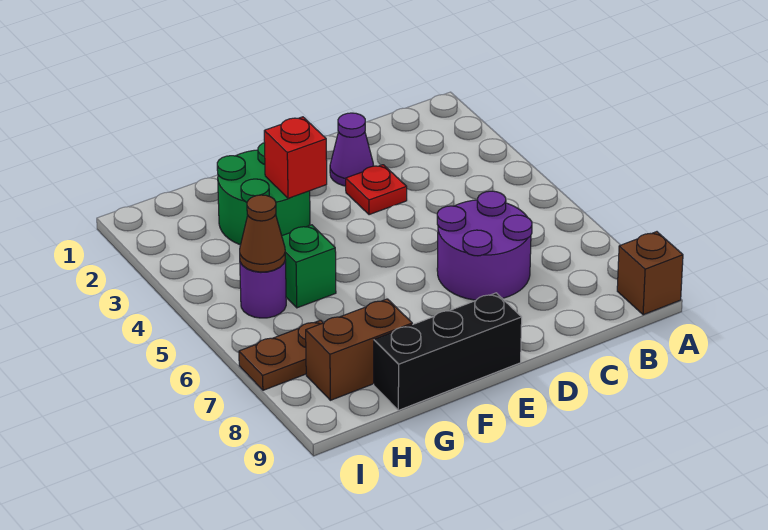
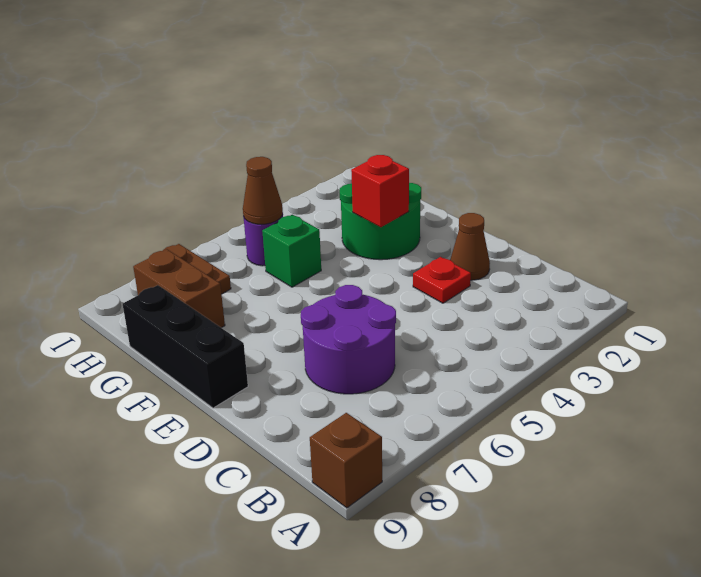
purple 1x1 cone [330,113,374,186] -> brown 1x1 cone [450,213,490,280]

